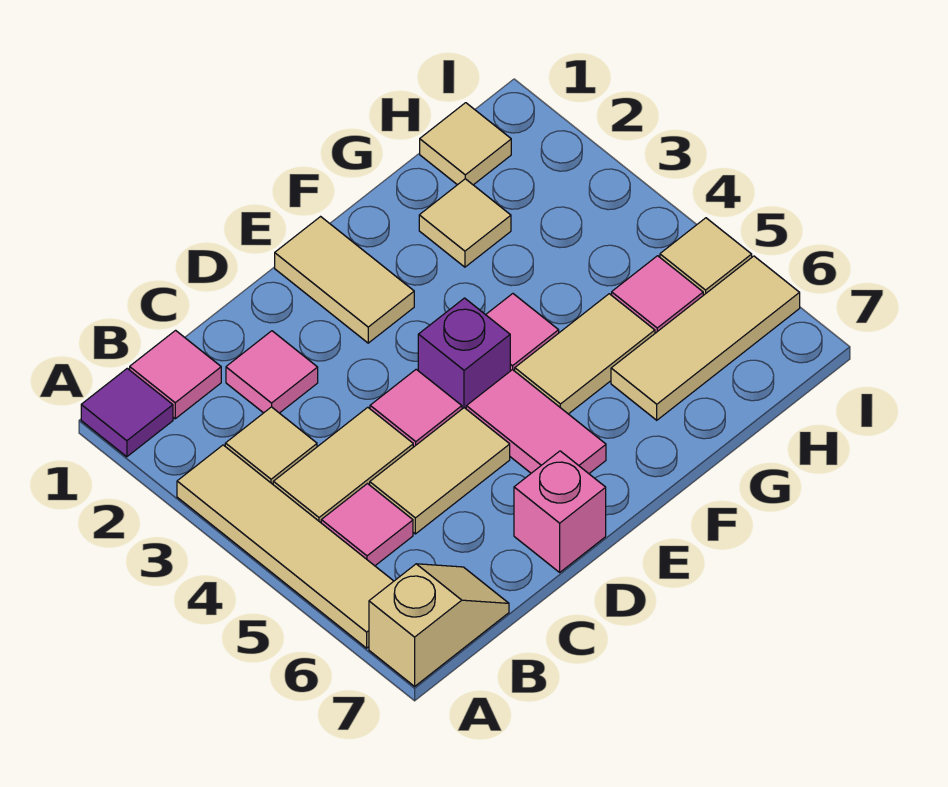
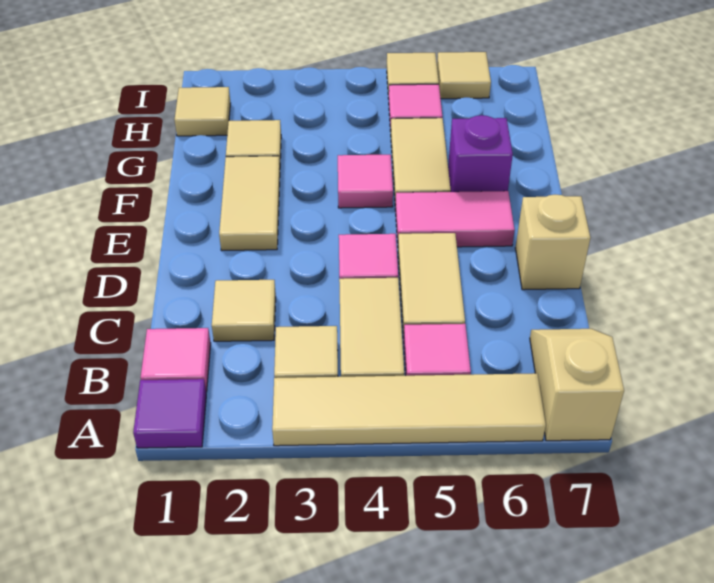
pink 1x1 tile [226,331,318,413] -> tan 1x1 tile [212,280,276,341]
pink 1x1 brick [514,451,606,572] -> tan 1x1 brick [515,195,590,290]
tan 1x2 tile [275,217,414,343] -> tan 1x2 tile turned to [219,156,280,251]
purple 1x1 brick [418,298,510,409] -> purple 1x1 brick moved to [448,115,513,192]
tan 1x3 tile [611,256,800,420] -> tan 1x1 tile [437,52,491,99]

